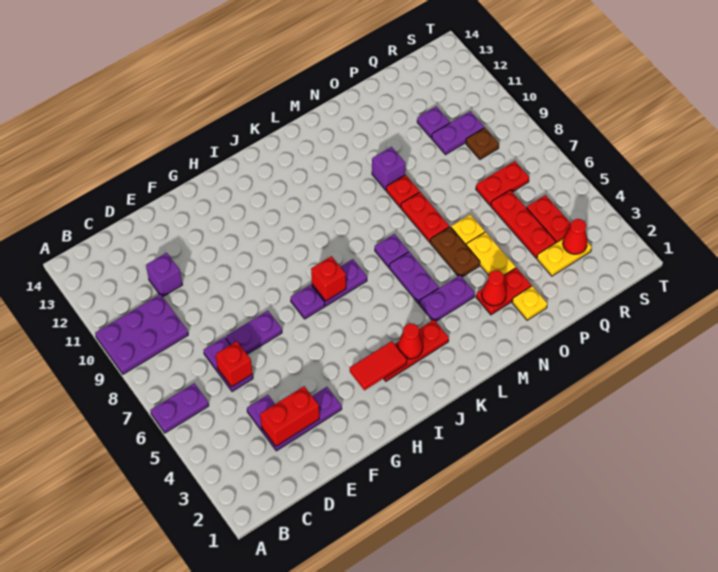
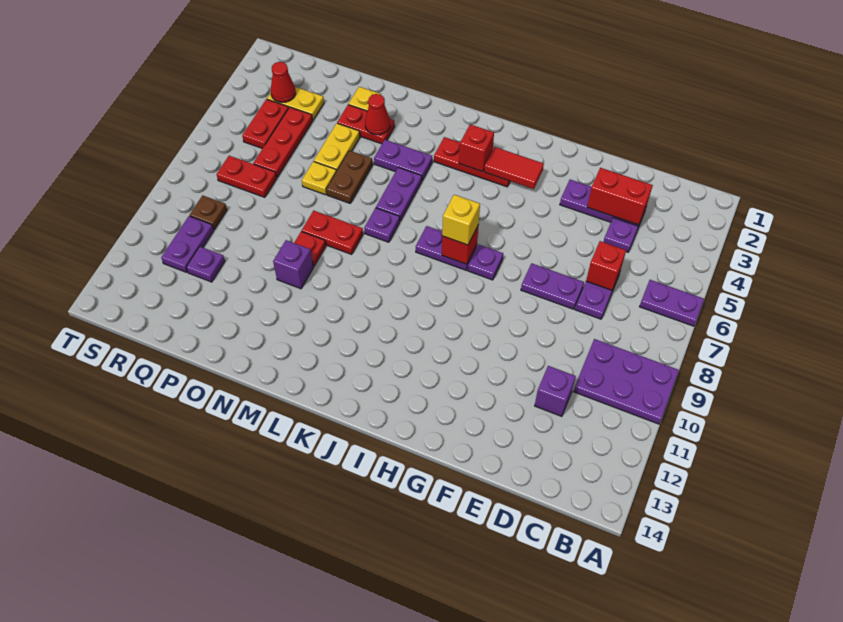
none -> yellow 1x1 brick [442,195,480,245]
red 1x1 cone [398,323,423,359] -> red 1x1 brick [459,124,494,172]
red 1x2 plate [401,192,449,242] -> red 1x2 plate turned to [302,211,363,254]
purple 1x2 plate [432,111,484,155] -> purple 1x2 plate turned to [161,216,214,272]

